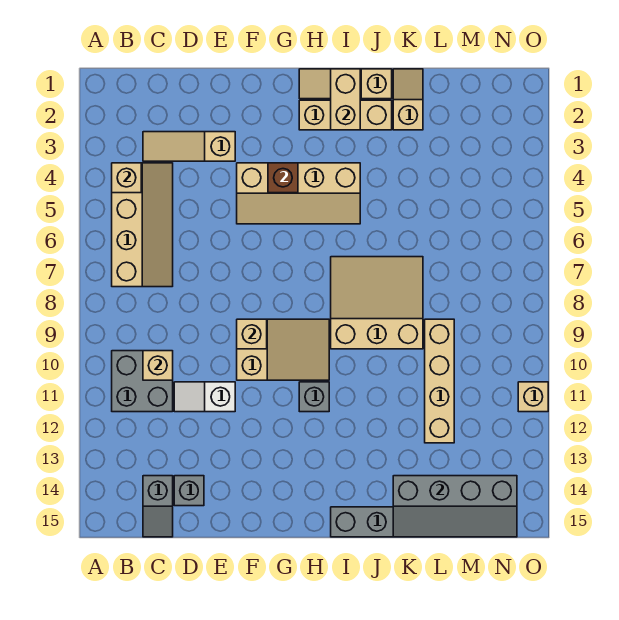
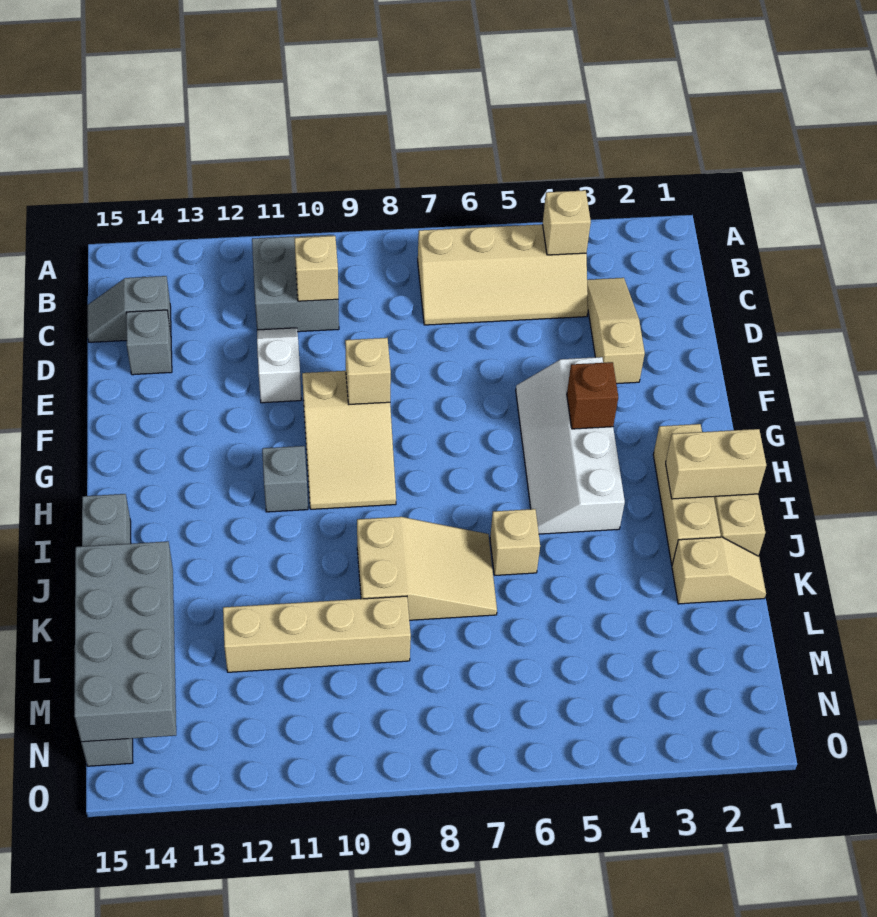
tan 2x4 slope [237,163,360,224] -> white 2x4 slope [516,357,625,534]
tan 3x3 slope [331,257,423,349] -> tan 2x3 slope [357,517,497,620]
grey 2x4 slope [393,476,517,537] -> grey 2x4 brick [74,541,176,742]
tan 1x1 brick [518,382,548,412] -> tan 1x1 brick moved to [490,509,540,575]

